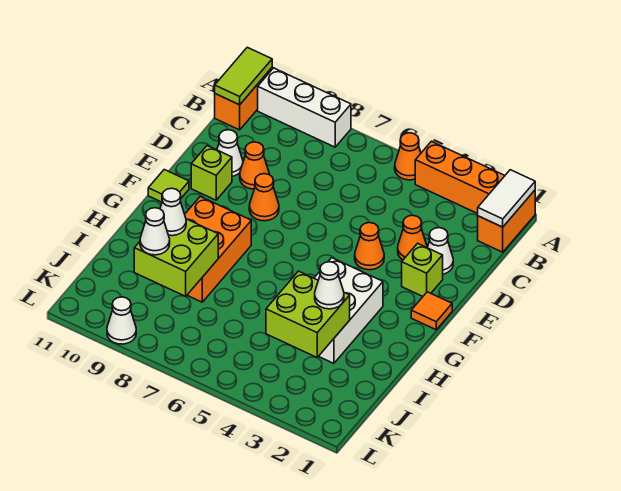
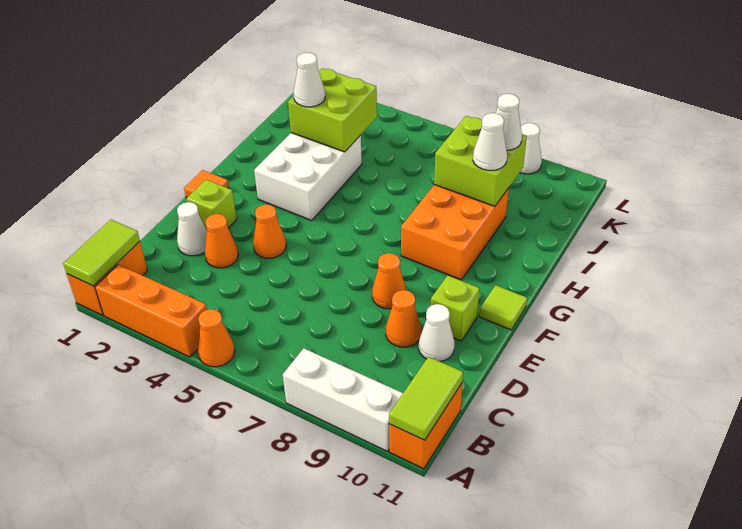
white 1x2 tile [478,170,535,227] -> lime 1x2 tile [63,220,140,286]

